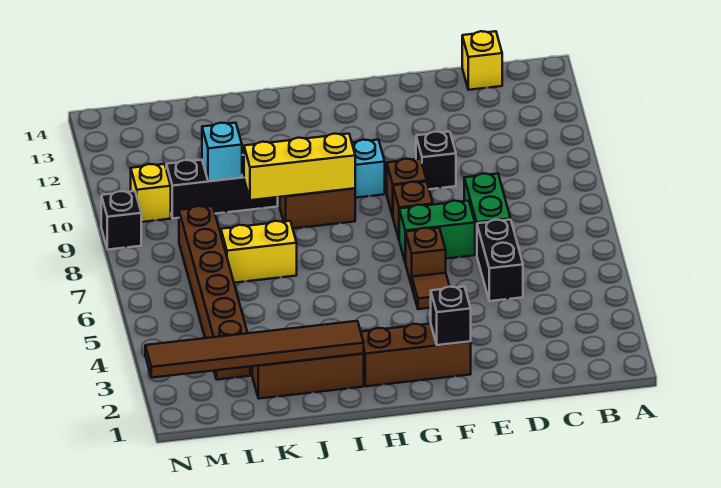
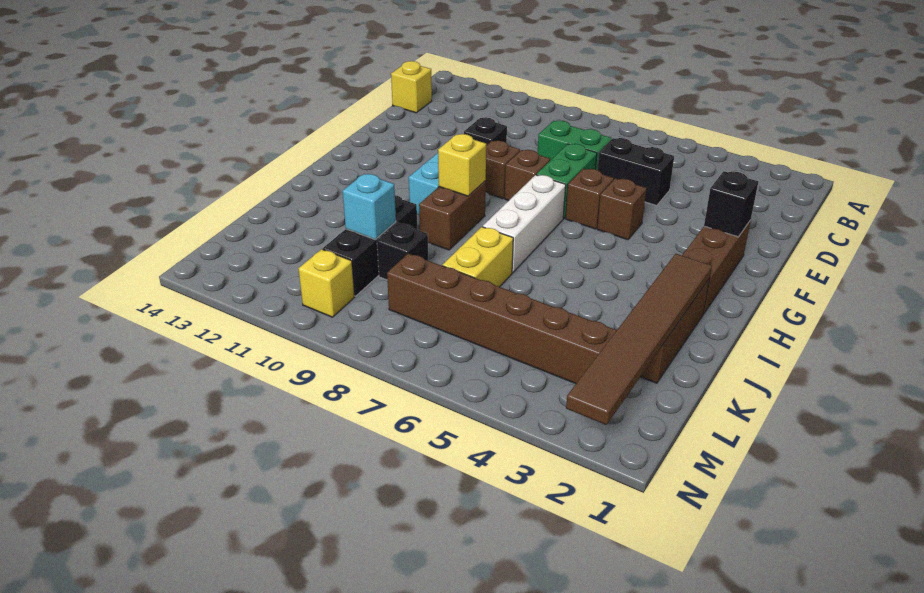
brown 1x1 tile [412,273,450,309] -> brown 1x1 brick [597,178,647,240]
none -> white 1x3 brick [483,175,566,273]
yellow 1x3 brick [244,134,355,200] -> yellow 1x1 brick [438,134,486,196]
black 1x1 brick [101,191,141,250] -> black 1x1 brick moved to [377,223,428,280]

